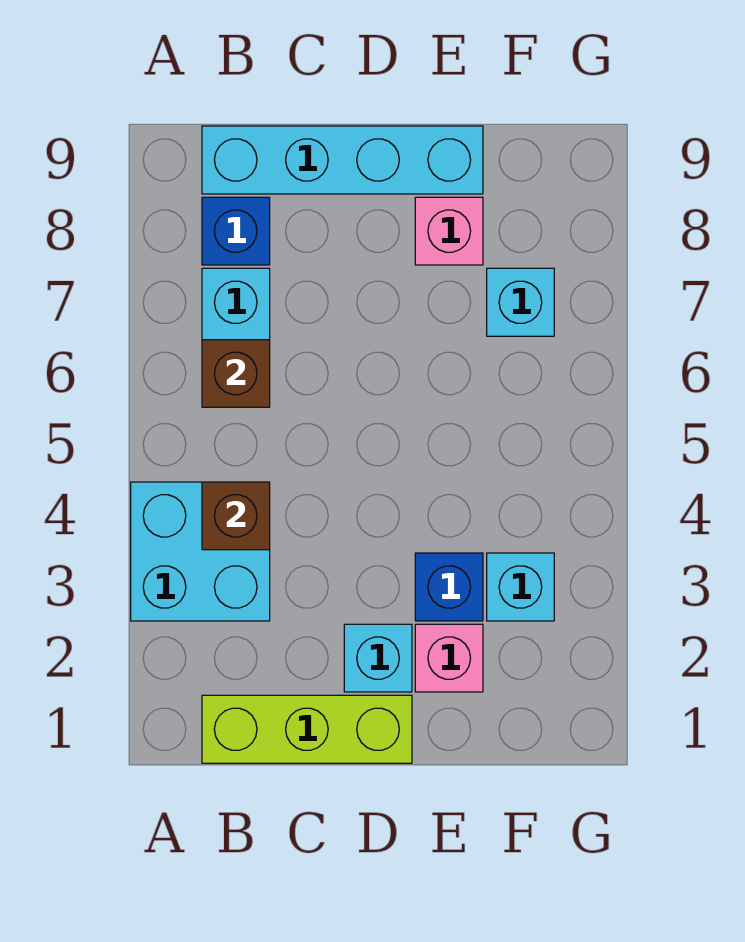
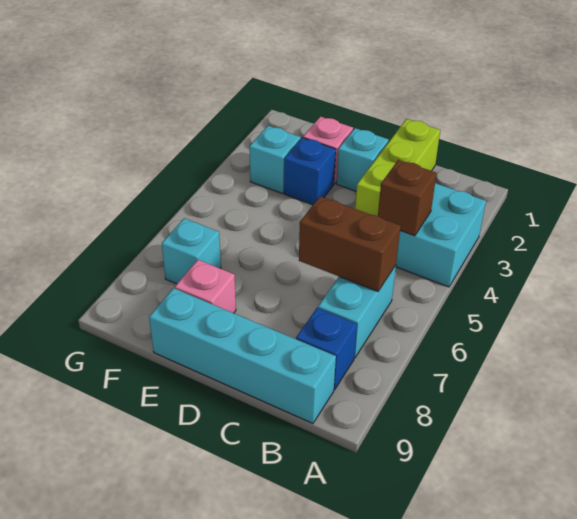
lime 1x3 brick [202,695,412,763] -> lime 1x3 brick turned to [355,119,440,216]
brown 1x1 brick [202,340,270,407] -> brown 1x2 brick [299,196,401,291]

